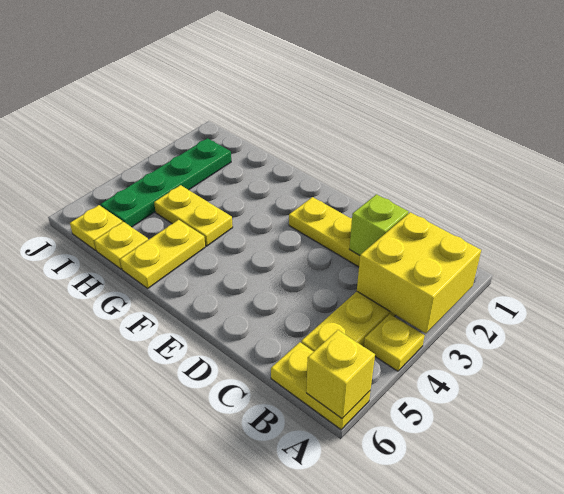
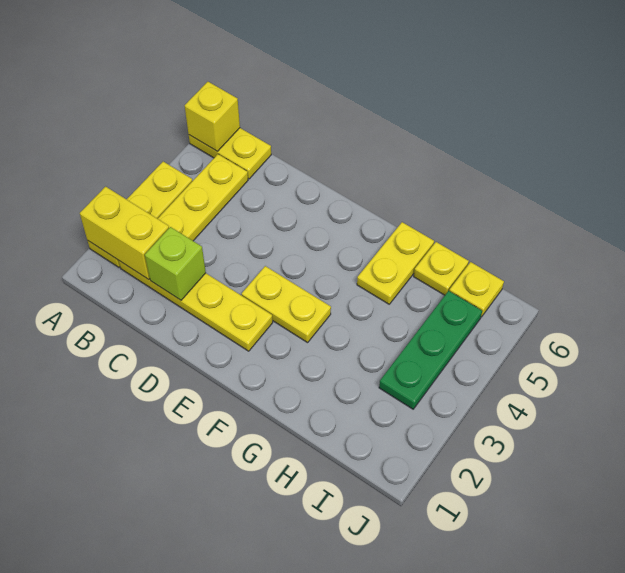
yellow 2x2 brick [357,212,481,333] -> yellow 1x2 brick [80,187,169,280]
yellow 1x1 plate [364,314,425,371] -> yellow 1x3 plate [88,162,192,267]
yellow 1x2 plate [154,185,233,246] -> yellow 1x2 plate moved to [242,266,331,343]
green 1x4 plate [100,138,231,227] -> green 1x3 plate [379,291,482,409]

